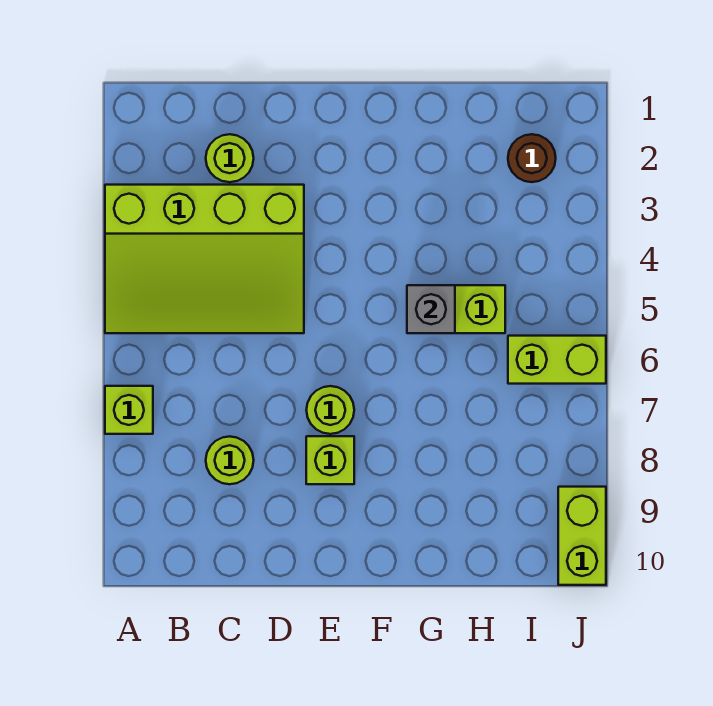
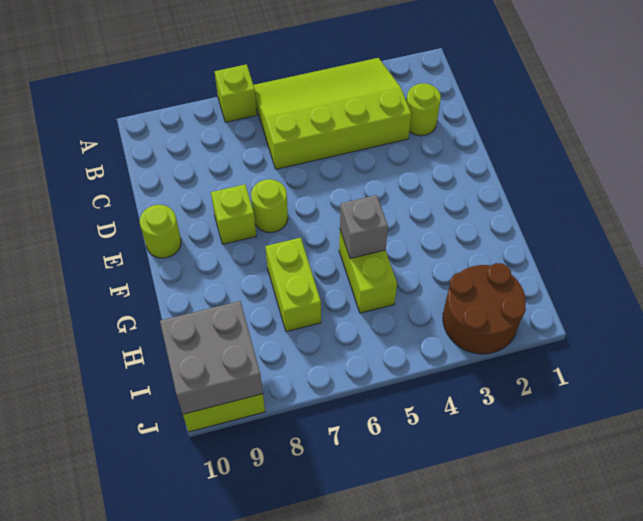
lime 3x4 slope [105,185,304,333] -> lime 3x4 slope turned to [253,58,411,169]
lime 1x1 round brick [206,436,254,484] -> lime 1x1 round brick moved to [140,205,181,258]
brown 1x1 round brick [508,134,556,182] -> brown 2x2 round brick [443,263,526,354]
lime 1x2 brick [508,336,606,384] -> lime 1x2 brick moved to [265,238,321,332]
none -> grey 2x2 brick [160,301,263,414]

